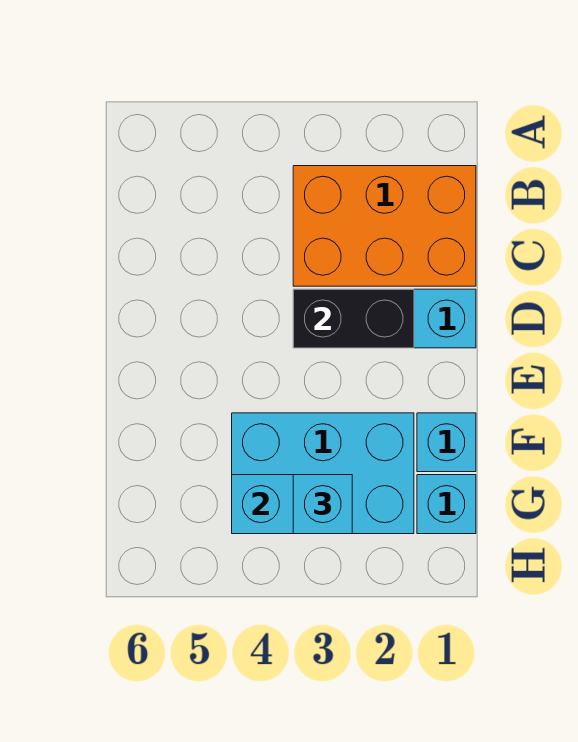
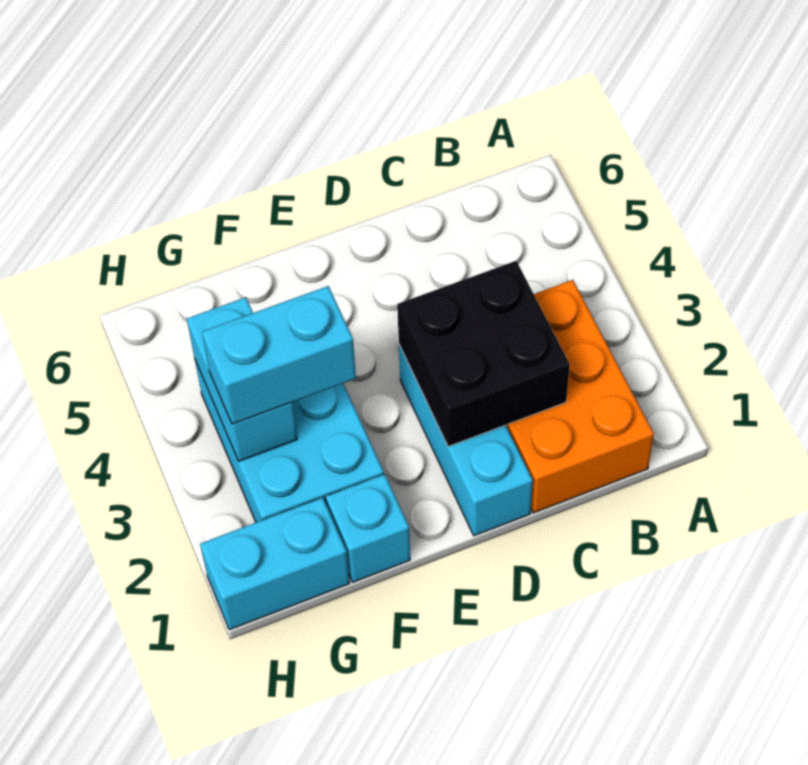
black 1x2 brick [293,289,414,348] -> black 2x2 brick [397,261,570,447]
cyan 1x1 brick [417,475,476,534] -> cyan 1x2 brick [200,497,349,630]
cyan 1x1 brick [293,475,352,534] -> cyan 1x2 brick [202,286,356,424]

